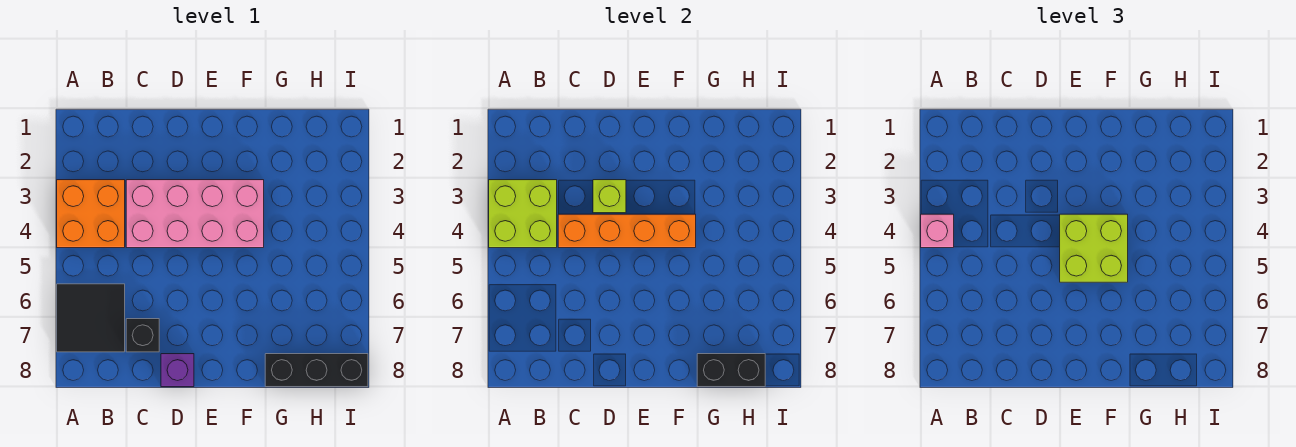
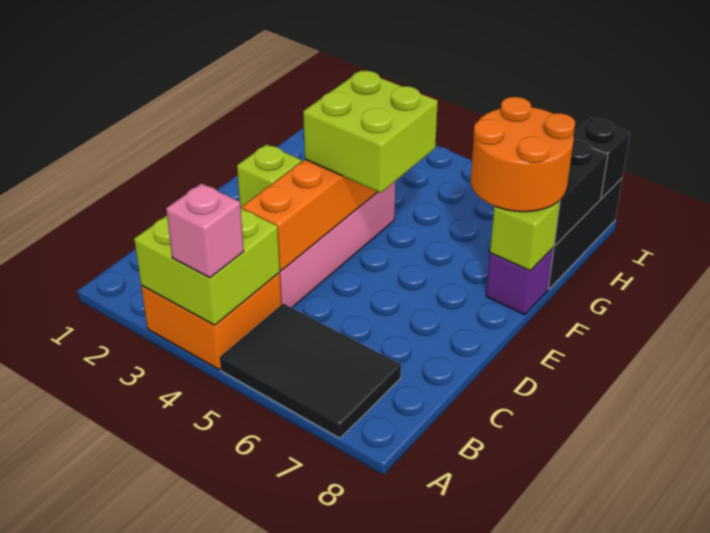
black 2x2 tile [57,284,125,352] -> black 2x3 tile [220,303,401,438]
black 1x1 brick [126,319,159,352] -> black 1x1 brick moved to [574,118,630,198]
purple 1x1 brick [161,354,194,387] -> purple 1x1 brick moved to [486,247,554,315]
none -> orange 2x2 round brick [471,97,575,212]
none -> lime 1x1 brick [490,201,560,271]

